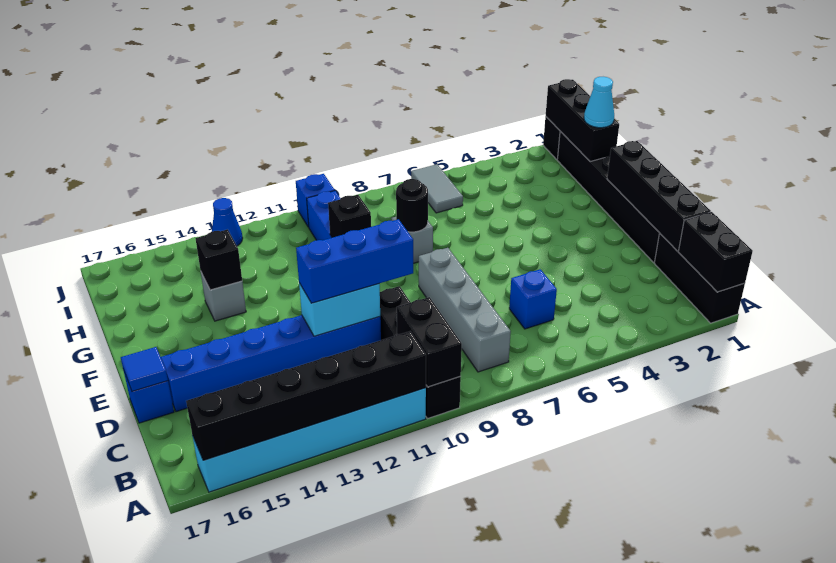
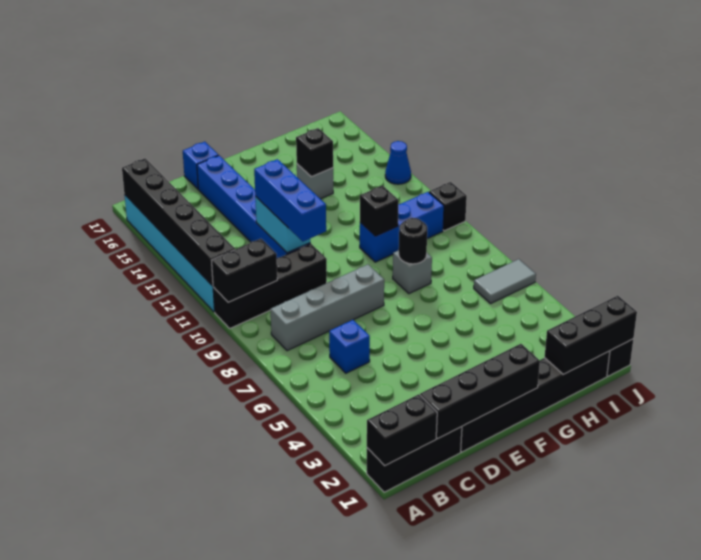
blue 1x1 tile [121,347,168,392] -> none
cyan 1x1 cone [584,77,614,128] -> none
blue 1x1 brick [296,174,335,227] -> black 1x1 brick [429,182,467,231]

